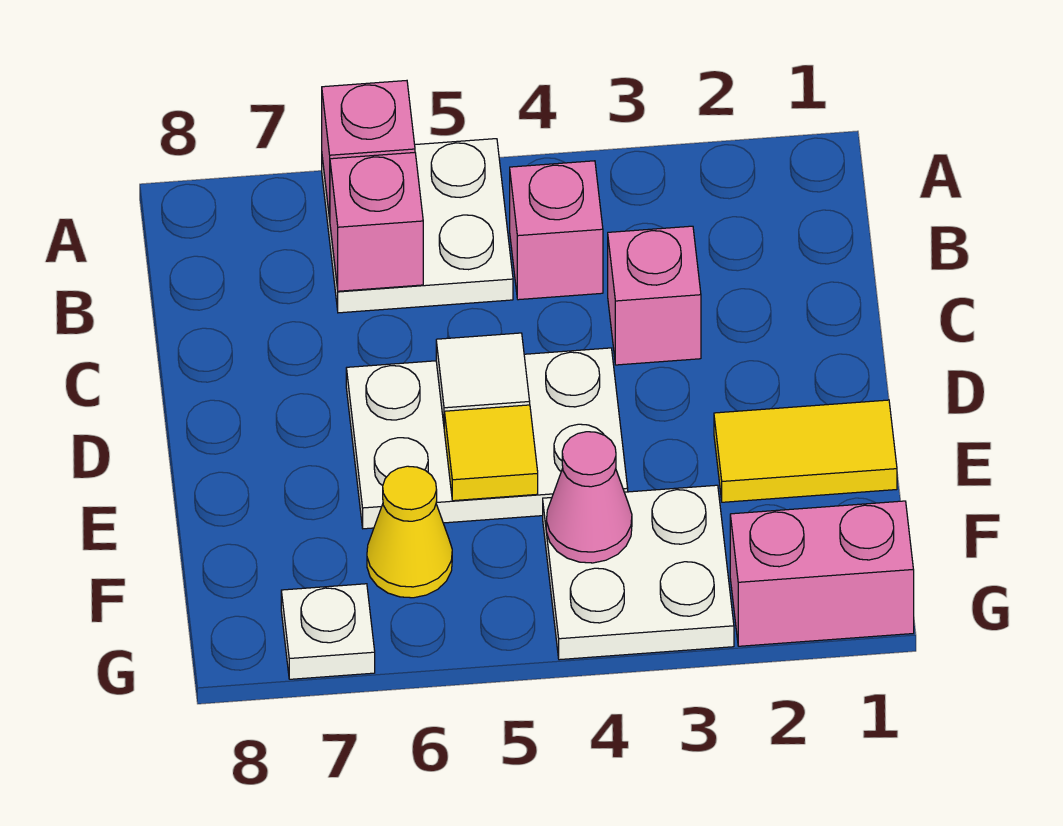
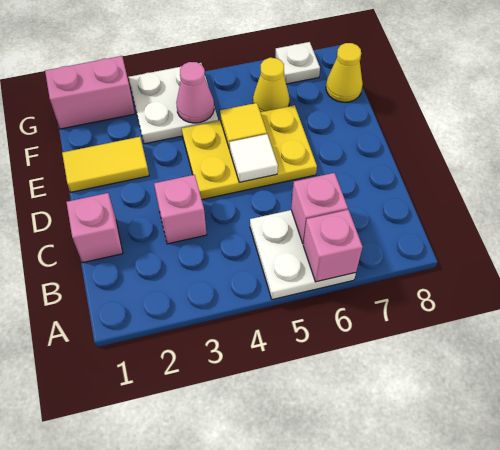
pink 1x1 brick [510,161,603,300] -> pink 1x1 brick moved to [67,193,123,263]
white 2x3 plate [346,348,628,529] -> yellow 2x3 plate [182,105,317,200]
none -> yellow 1x1 cone [326,43,363,102]

